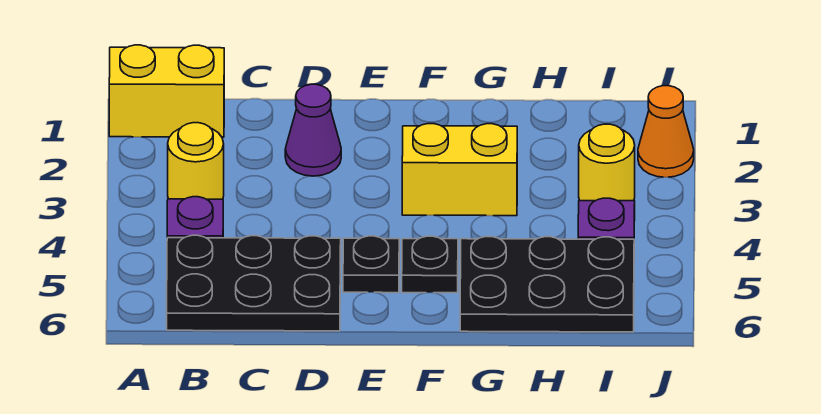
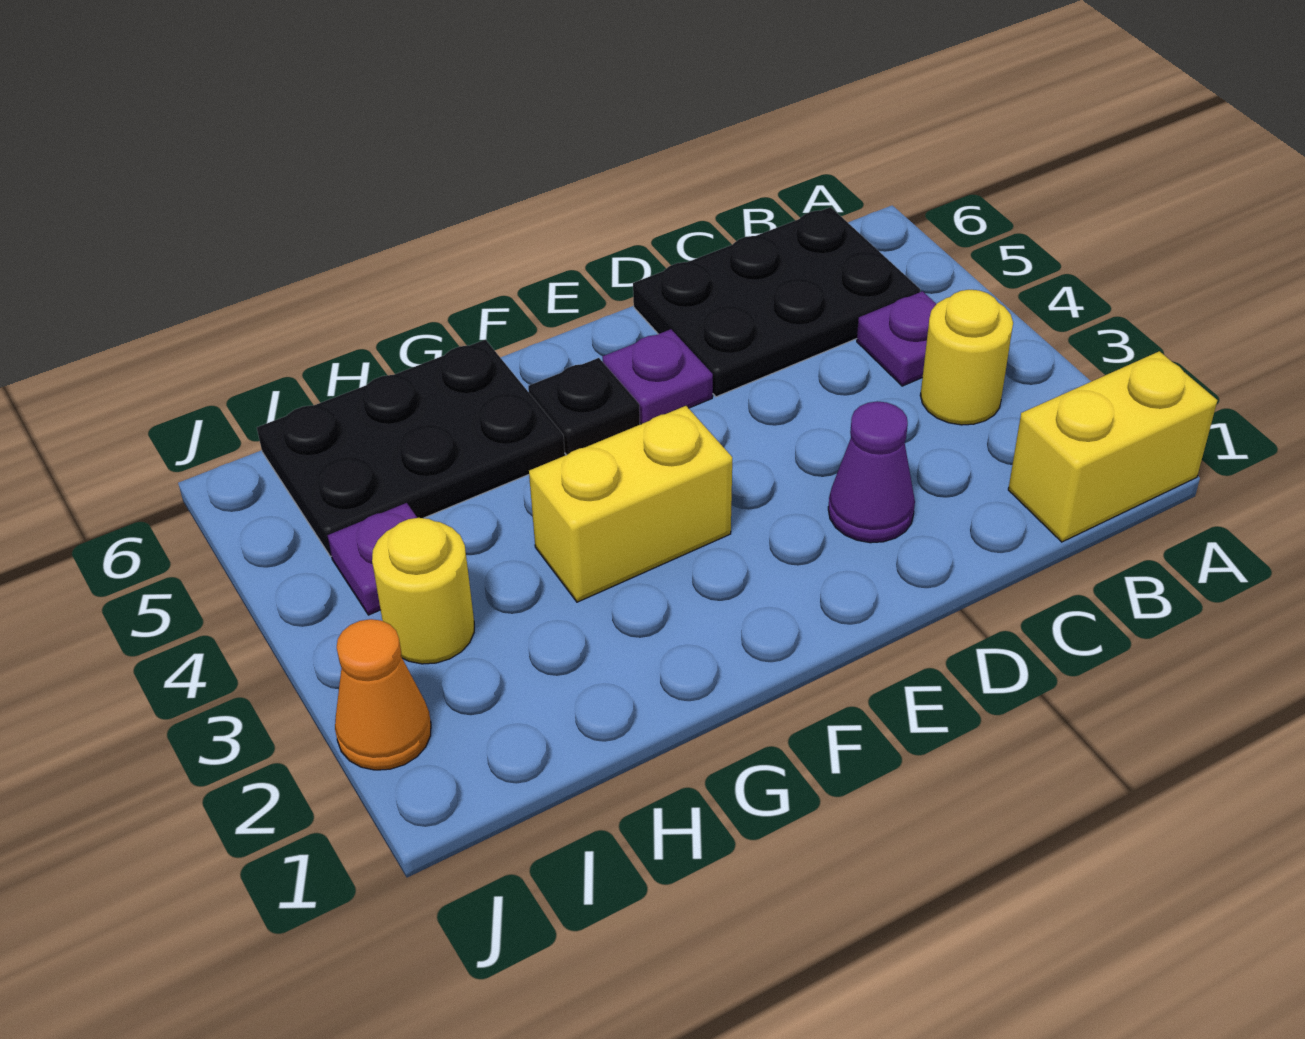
black 1x1 plate [343,236,399,293] -> purple 1x1 plate [603,329,713,424]

